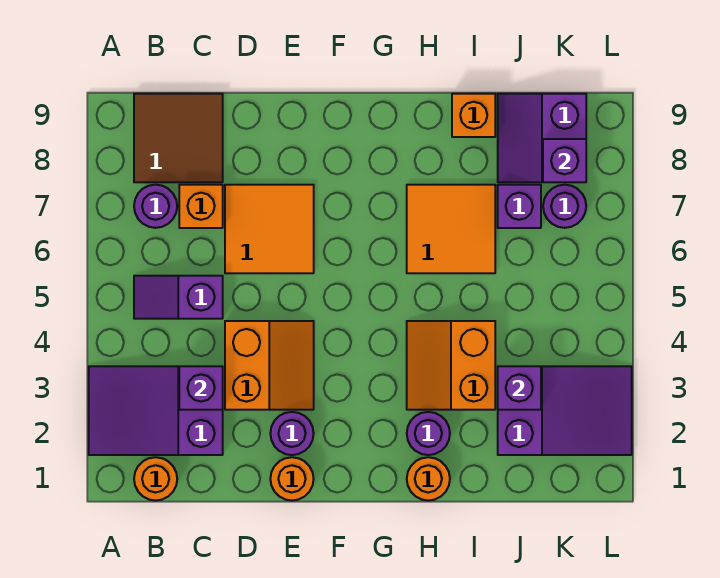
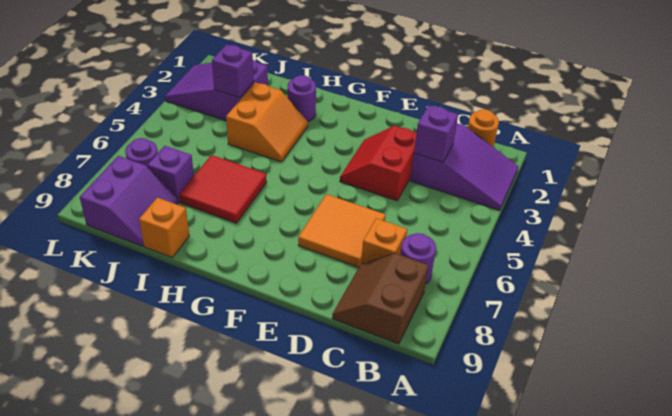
purple 1x2 slope [134,276,223,319] -> none
brown 2x2 tile [134,94,223,182] -> brown 2x2 slope [332,253,428,344]
orange 2x2 slope [225,321,314,410] -> red 2x2 slope [340,126,416,201]
orange 1x1 round brick [270,457,314,500] -> none
purple 1x1 round brick [270,412,314,455] -> none
orange 1x1 round brick [407,457,450,501] -> none
orange 2x2 tile [407,185,495,273] -> red 2x2 tile [179,155,267,223]
purple 1x1 brick [543,139,586,182] -> none

